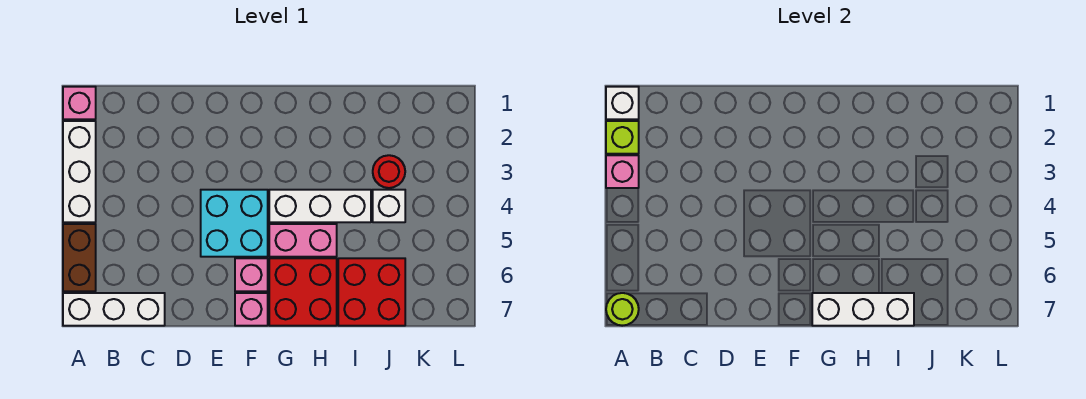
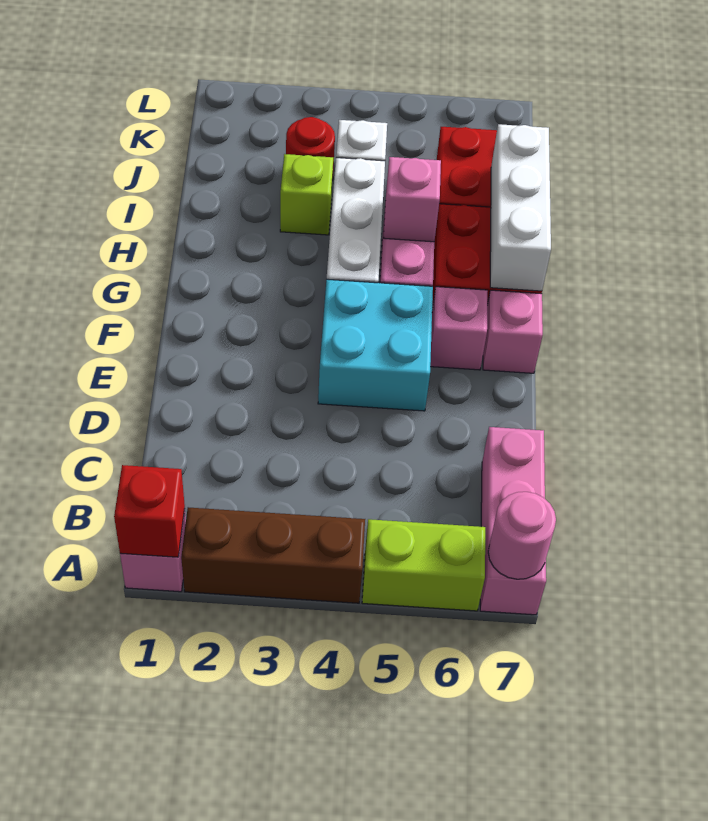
white 1x1 brick [606,87,639,119] -> red 1x1 brick [114,465,185,557]
white 1x3 brick [63,121,96,222] -> brown 1x3 brick [181,507,365,603]
lime 1x1 brick [606,121,639,154] -> lime 1x1 brick moved to [280,154,333,235]
pink 1x1 brick [606,155,639,188] -> pink 1x1 brick moved to [383,157,441,242]
brown 1x2 brick [63,224,96,291] -> lime 1x2 brick [362,519,485,611]
white 1x3 brick [63,293,165,326] -> pink 1x3 brick [480,427,546,615]
lime 1x1 round brick [606,293,639,326] -> pink 1x1 round brick [488,492,556,579]

